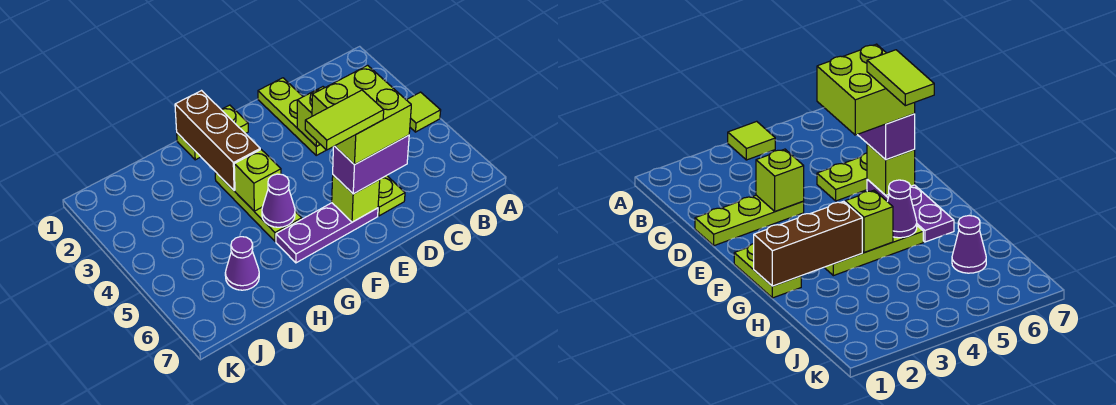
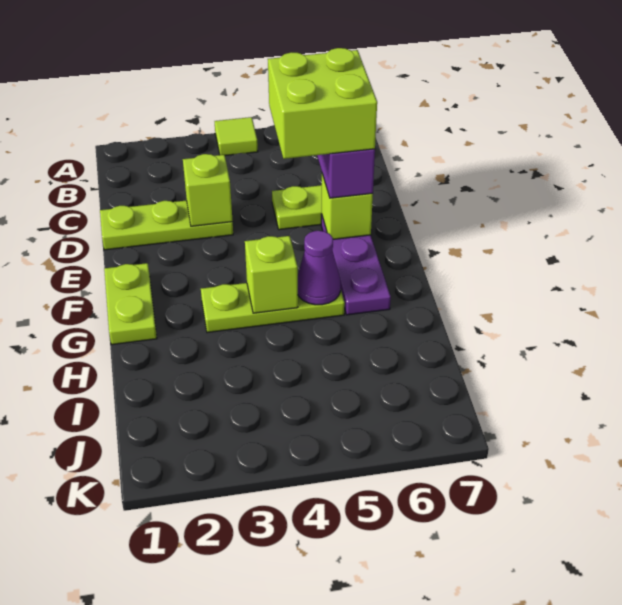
lime 1x2 tile [305,90,384,150] -> none
brown 1x3 brick [175,91,260,191] -> none
purple 1x1 cone [225,237,259,290] -> none

